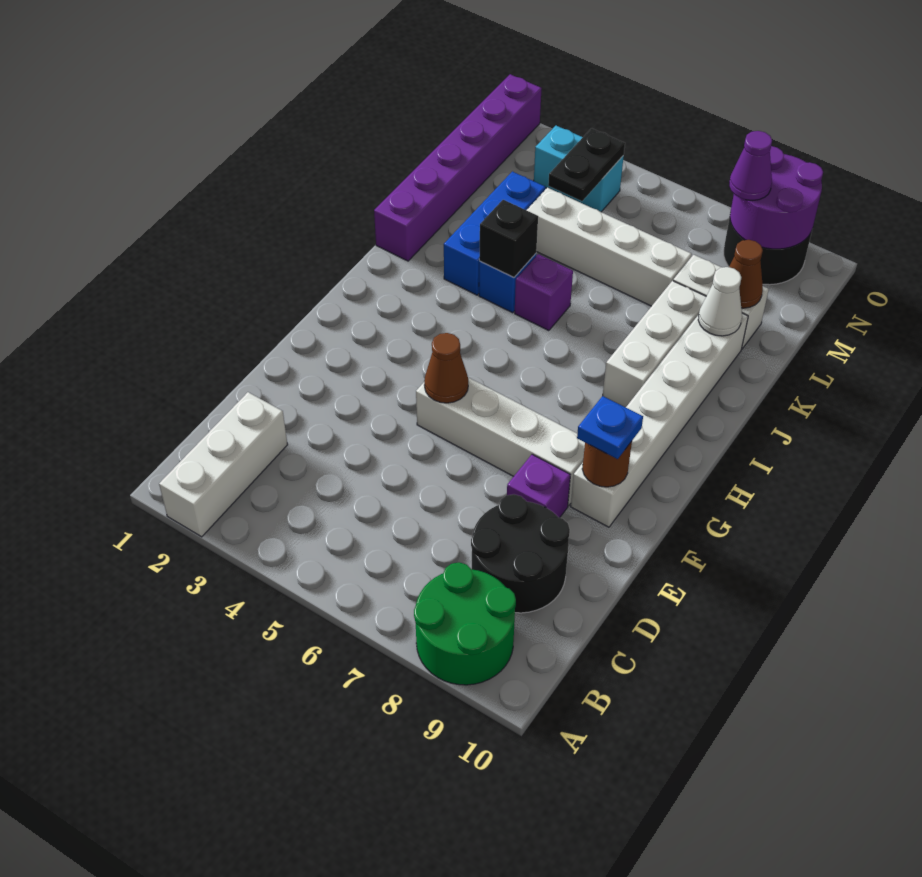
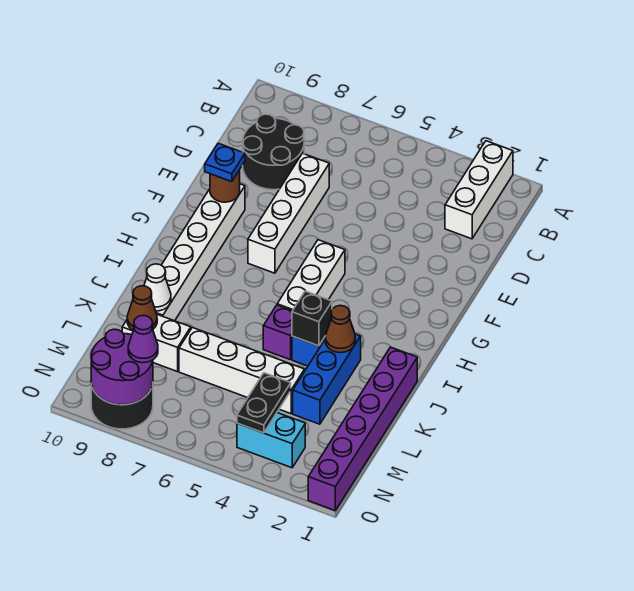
green 2x2 round brick [414,562,516,685] -> none
purple 1x1 brick [507,454,570,518] -> none
white 1x4 brick [416,377,585,506] -> white 1x4 brick turned to [248,153,329,273]
brown 1x1 cone [424,333,468,403] -> brown 1x1 cone moved to [326,305,355,353]
white 1x3 brick [603,281,706,407] -> white 1x3 brick moved to [277,240,345,311]

